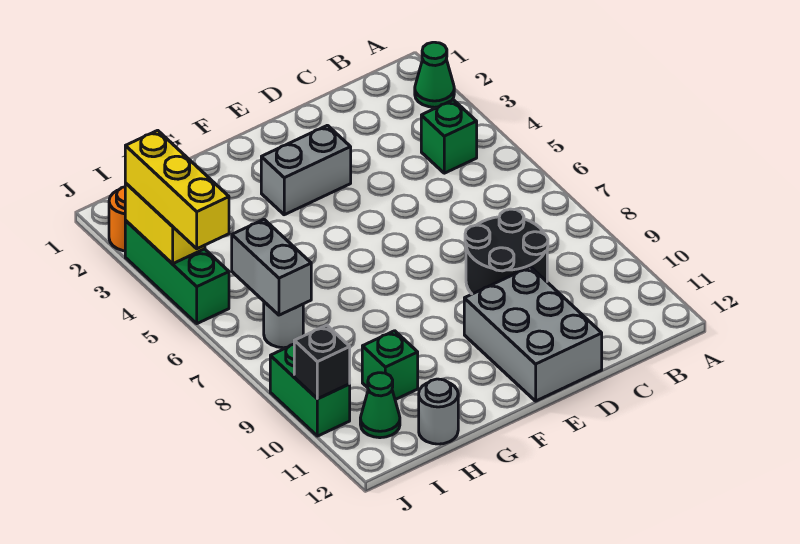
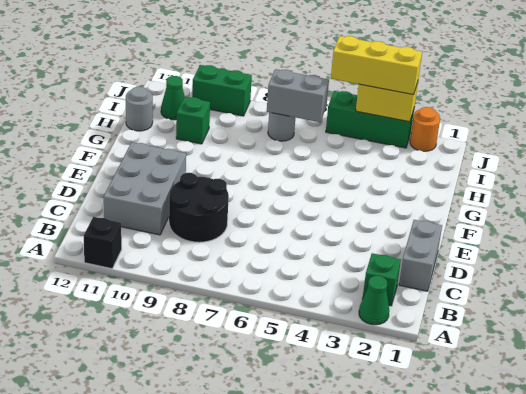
green 1x1 brick [421,100,477,173] -> green 1x1 brick moved to [363,253,401,306]
grey 2x3 brick [464,267,602,401] -> grey 2x3 brick turned to [104,142,186,235]
grey 1x2 brick [261,125,351,215] -> grey 1x2 brick moved to [399,220,442,291]
black 1x1 brick [294,325,350,399] -> black 1x1 brick moved to [84,217,122,269]

